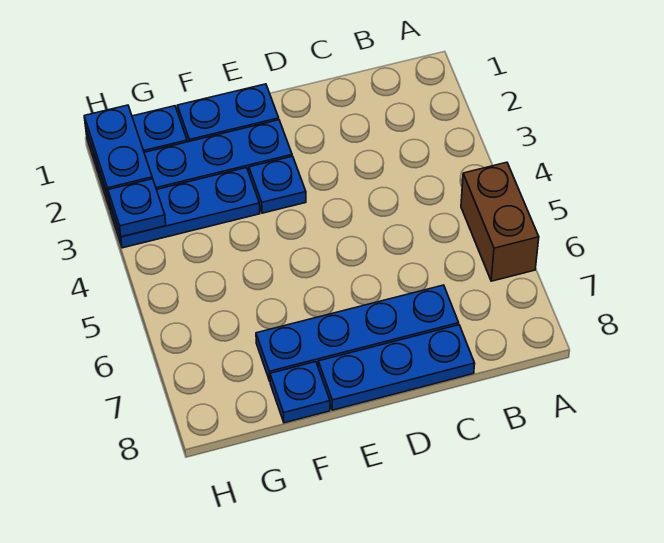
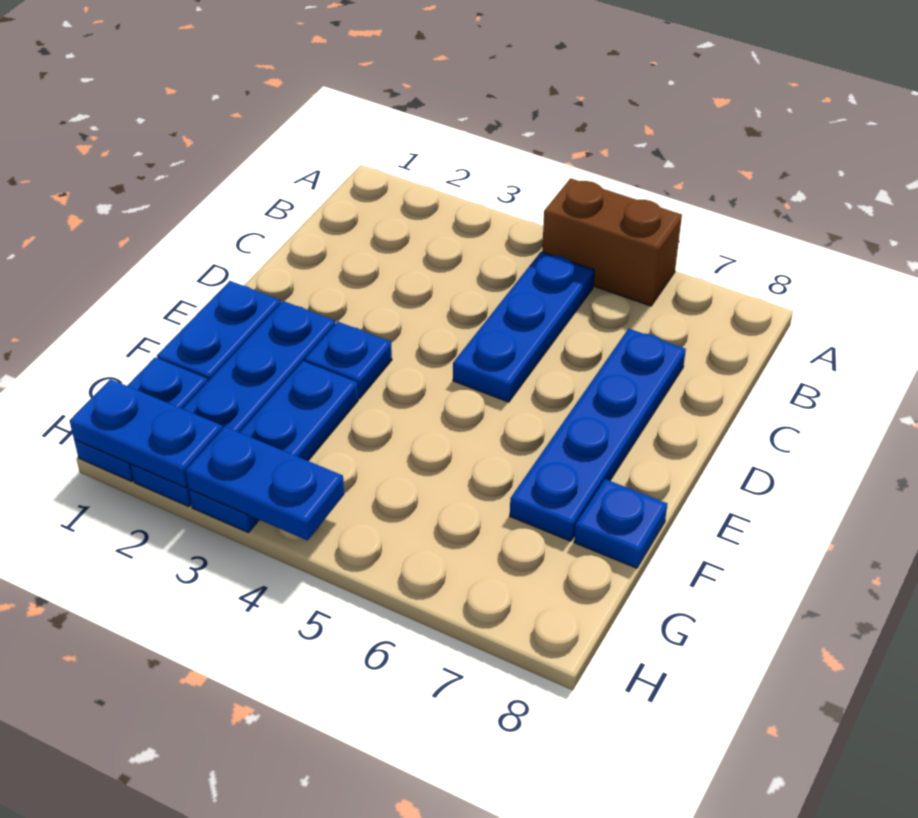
blue 1x3 plate [318,325,475,410] -> blue 1x3 plate moved to [453,252,594,402]
blue 1x1 plate [108,179,166,237] -> blue 1x2 plate [186,427,344,540]

